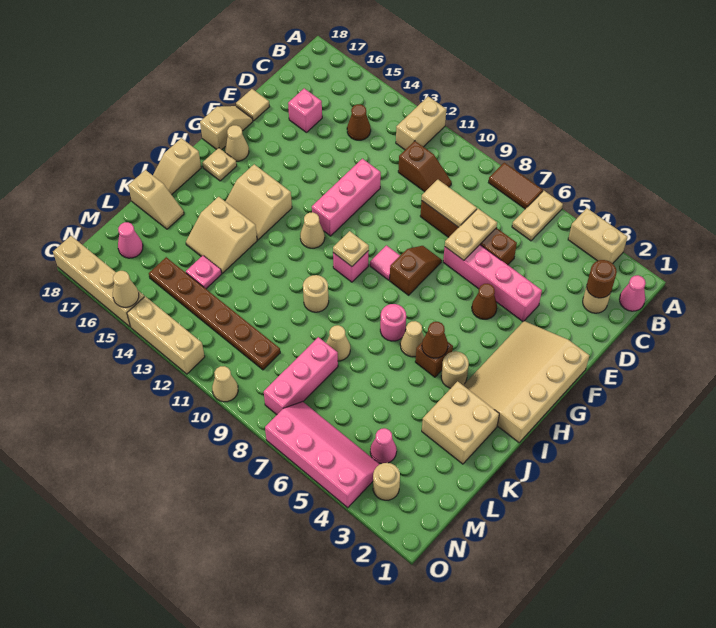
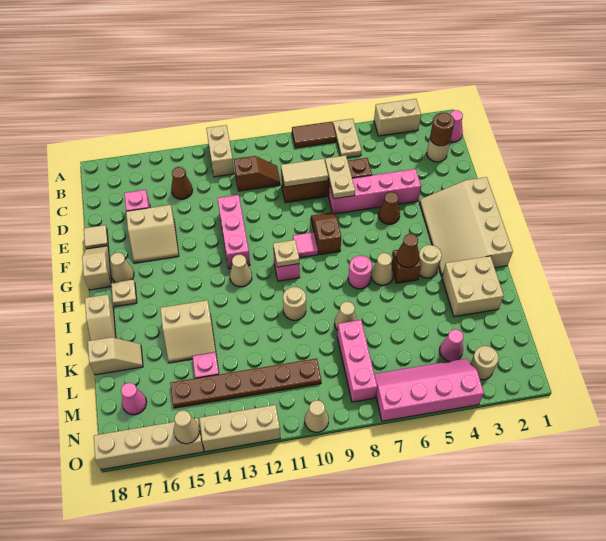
tan 2x2 slope [225,164,292,240] -> tan 2x2 slope moved to [126,205,179,263]

